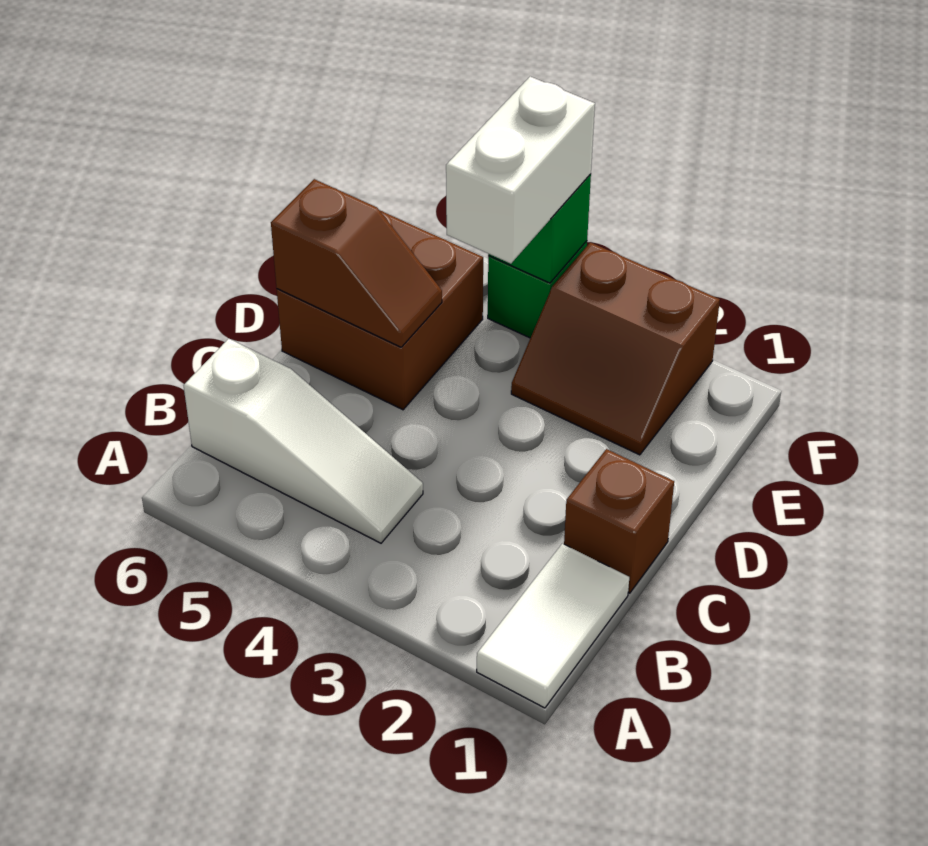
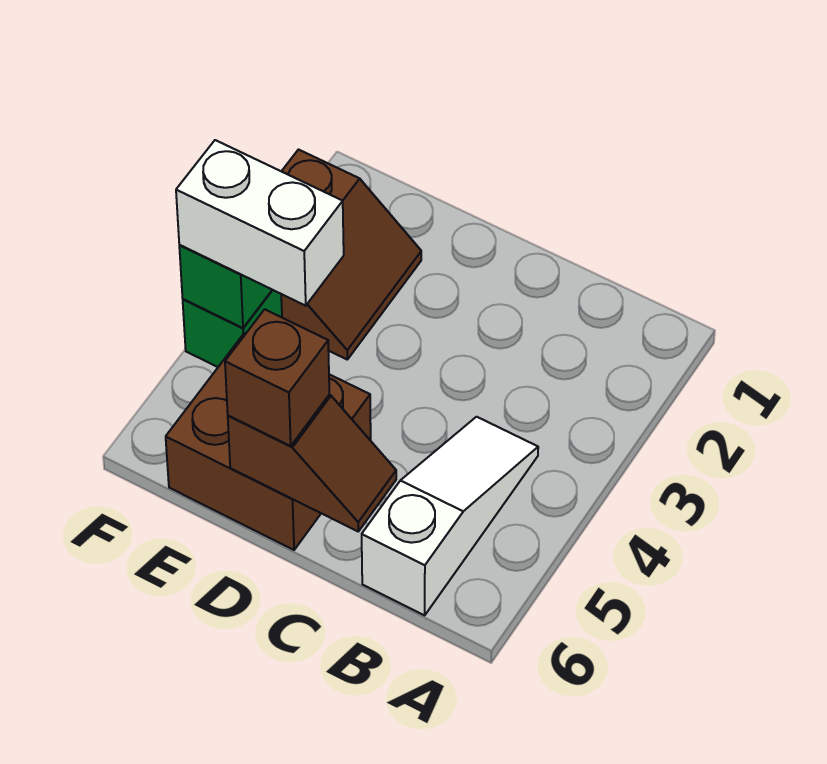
white 1x2 tile [477,544,629,708] -> none
brown 1x1 brick [564,449,674,593] -> brown 1x1 brick moved to [225,309,329,446]
brown 1x2 slope [271,179,442,347] -> brown 1x2 slope turned to [228,395,396,531]

